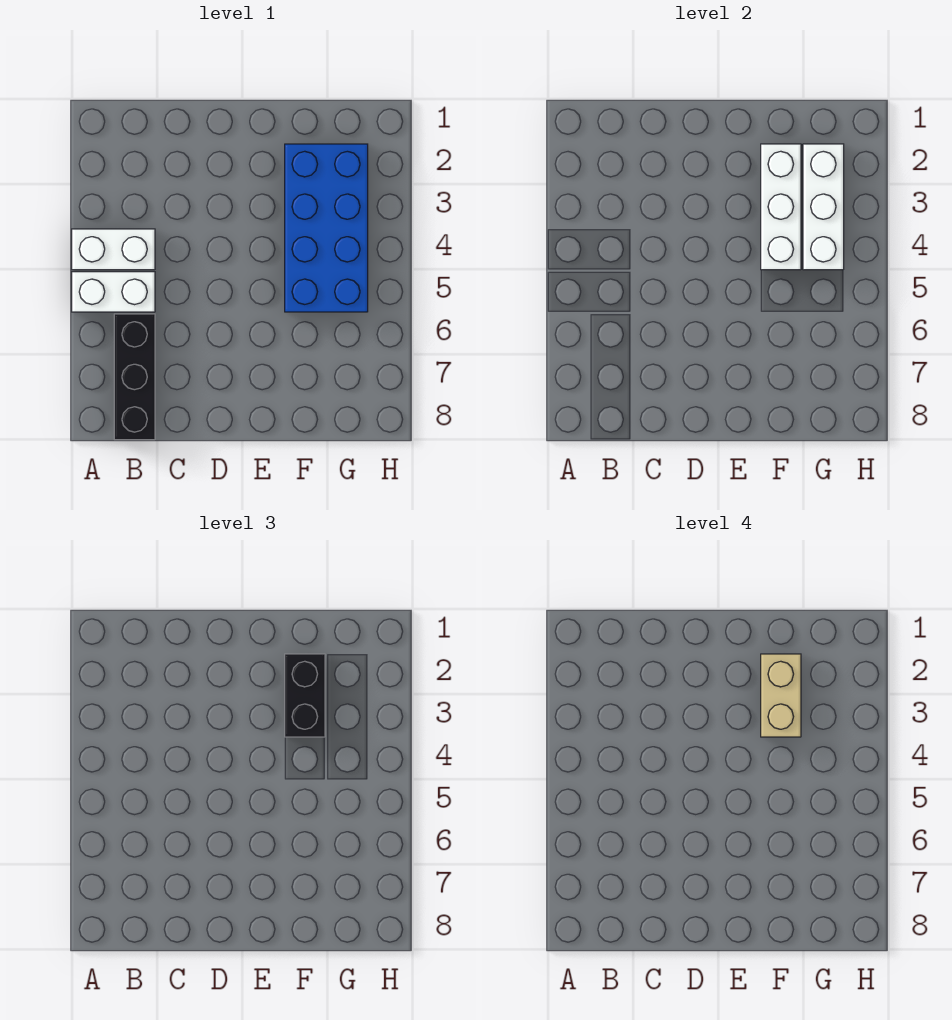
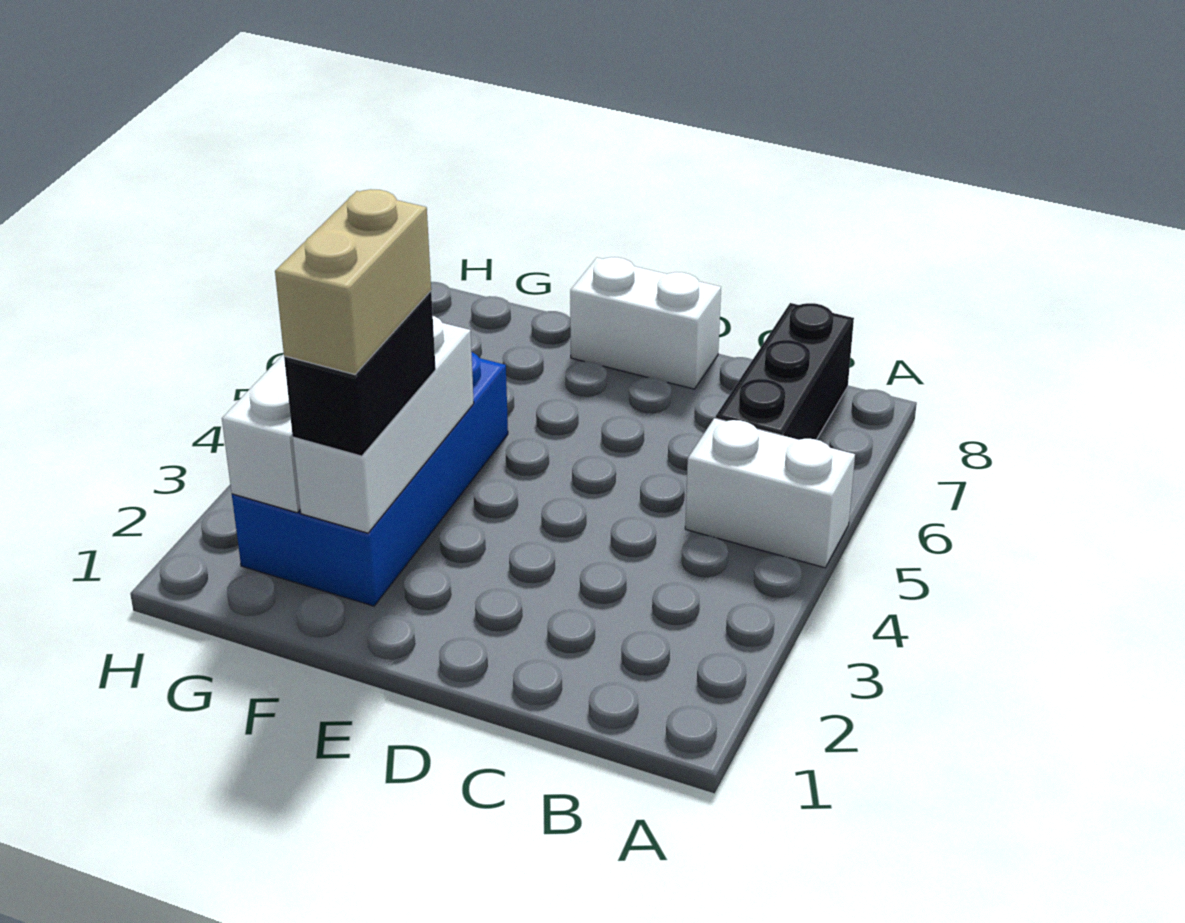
white 1x2 brick [72,229,155,270] -> white 1x2 brick moved to [570,257,721,389]

